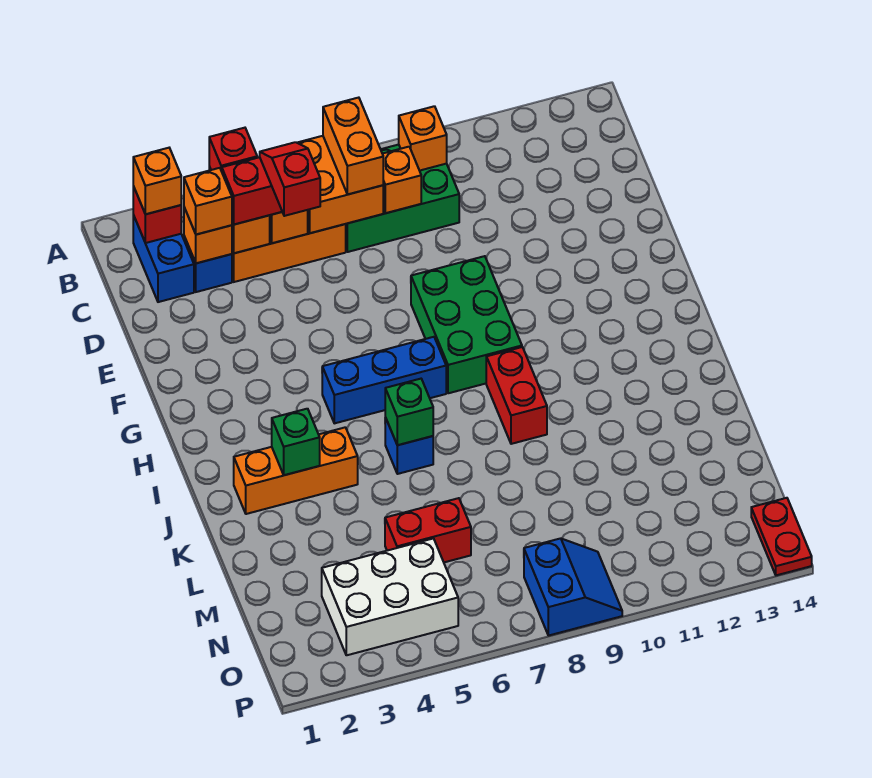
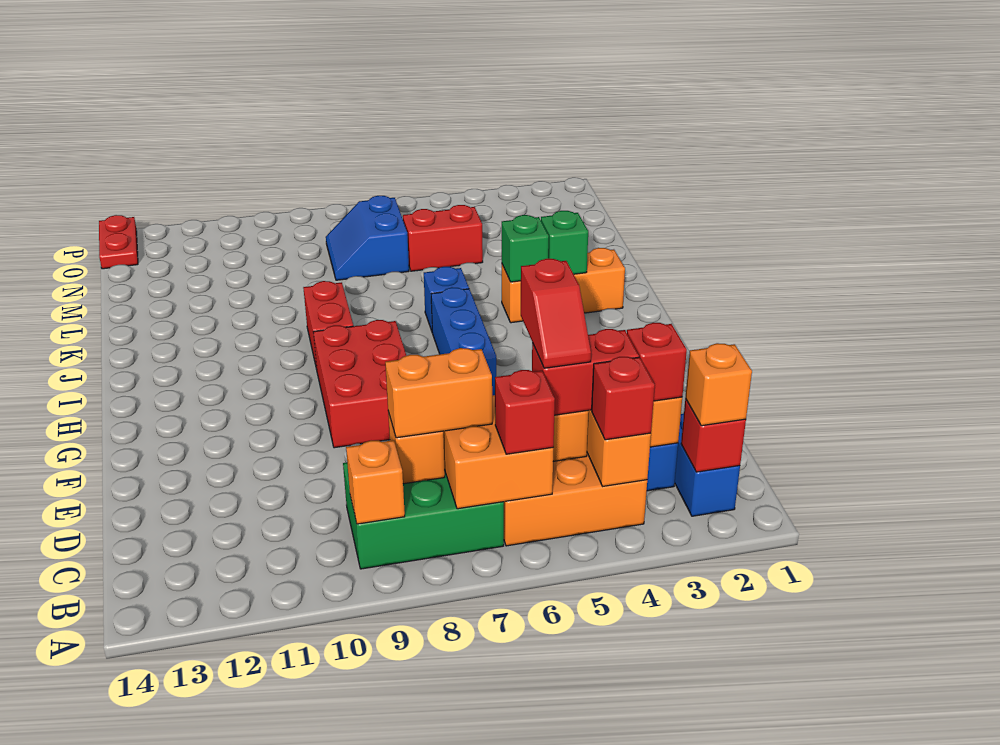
none -> red 1x1 brick [495,370,555,454]
orange 1x2 brick [323,98,383,194] -> orange 1x2 brick turned to [385,348,492,438]
orange 1x1 brick [184,168,232,235] -> red 1x1 brick [627,323,687,401]
green 2x3 brick [411,256,522,393] -> red 2x3 brick [313,320,406,448]
blue 1x3 brick [322,337,446,423] -> blue 1x3 brick turned to [431,287,496,396]
green 1x1 brick [385,379,433,445] -> green 1x1 brick moved to [502,215,549,282]
white 2x3 brick [322,538,458,655] -> none
blue 2x2 slope [524,538,622,636] -> blue 2x2 slope moved to [326,196,409,280]

